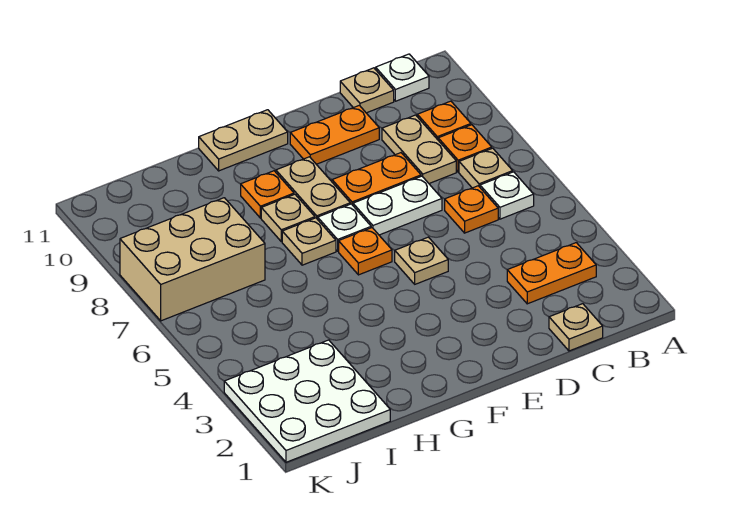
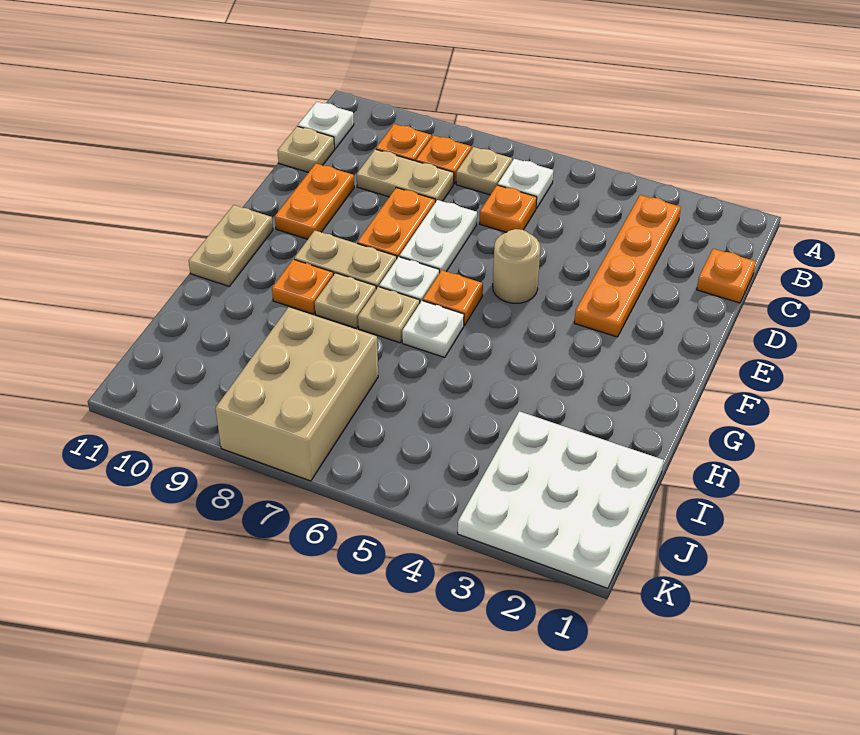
orange 1x2 plate [507,243,596,304] -> orange 1x4 plate [574,195,681,337]
tan 1x1 plate [549,304,603,351] -> orange 1x1 plate [697,249,756,303]
tan 1x1 plate [395,237,448,284] -> tan 1x1 round brick [493,229,540,303]
none -> white 1x1 plate [402,301,464,358]

